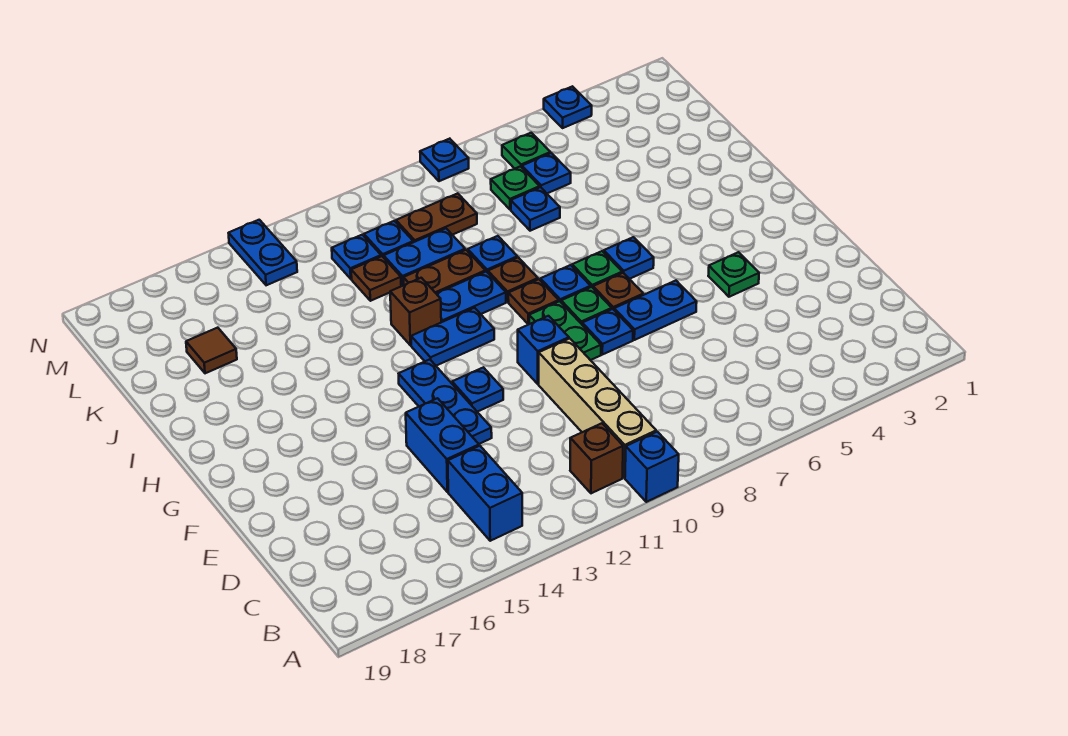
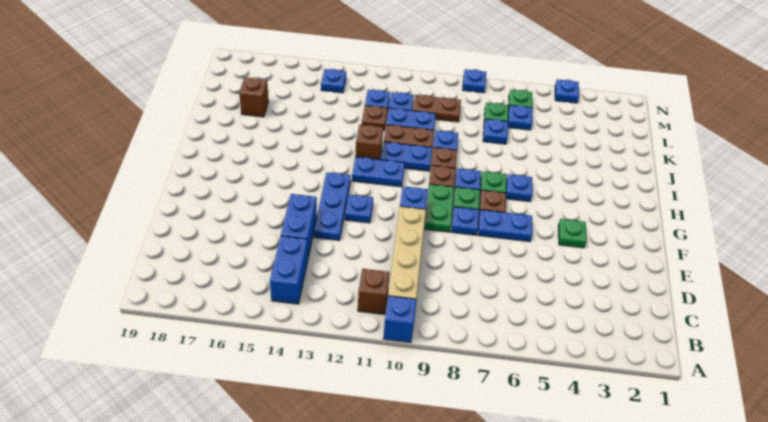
brown 1x1 tile [186,328,237,373] -> brown 1x1 brick [239,77,269,117]
blue 1x2 plate [229,220,297,285] -> blue 1x1 plate [321,69,346,93]

